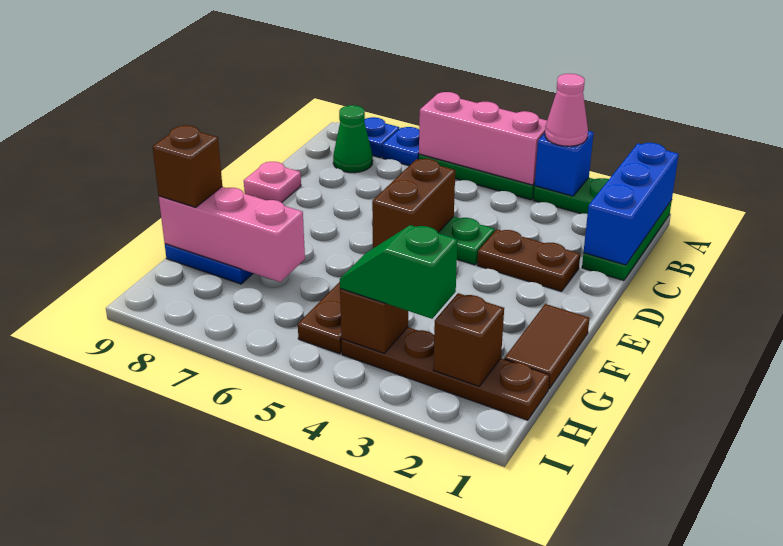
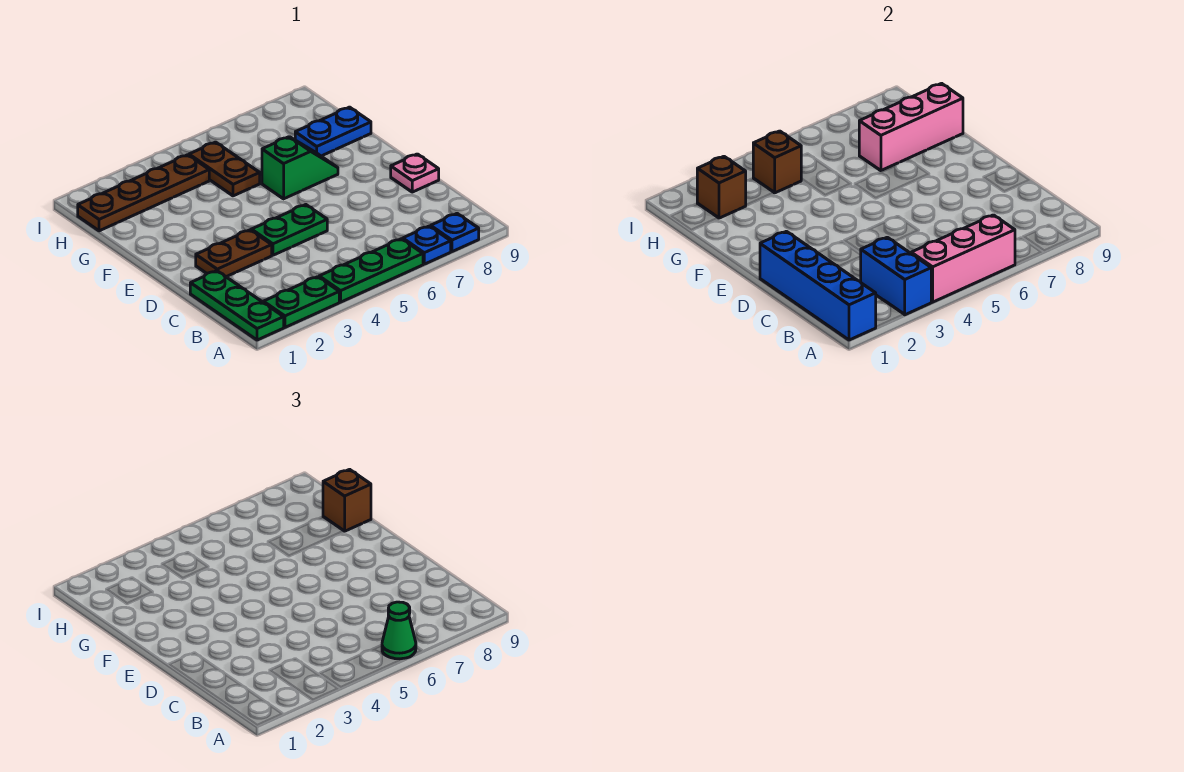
blue 1x3 brick [584,143,679,265] -> blue 1x4 brick [760,231,876,340]
blue 1x1 brick [535,131,594,196] -> blue 1x2 brick [861,237,931,315]
pink 1x1 cone [545,74,588,146] -> none
green 1x1 cone [333,105,373,173] -> green 1x1 cone moved to [382,602,416,659]
brown 1x2 brick [372,159,455,248] -> none
brown 1x2 tile [504,304,590,389] -> none
green 1x2 slope [340,225,458,319] -> green 1x2 slope moved to [262,137,338,199]

